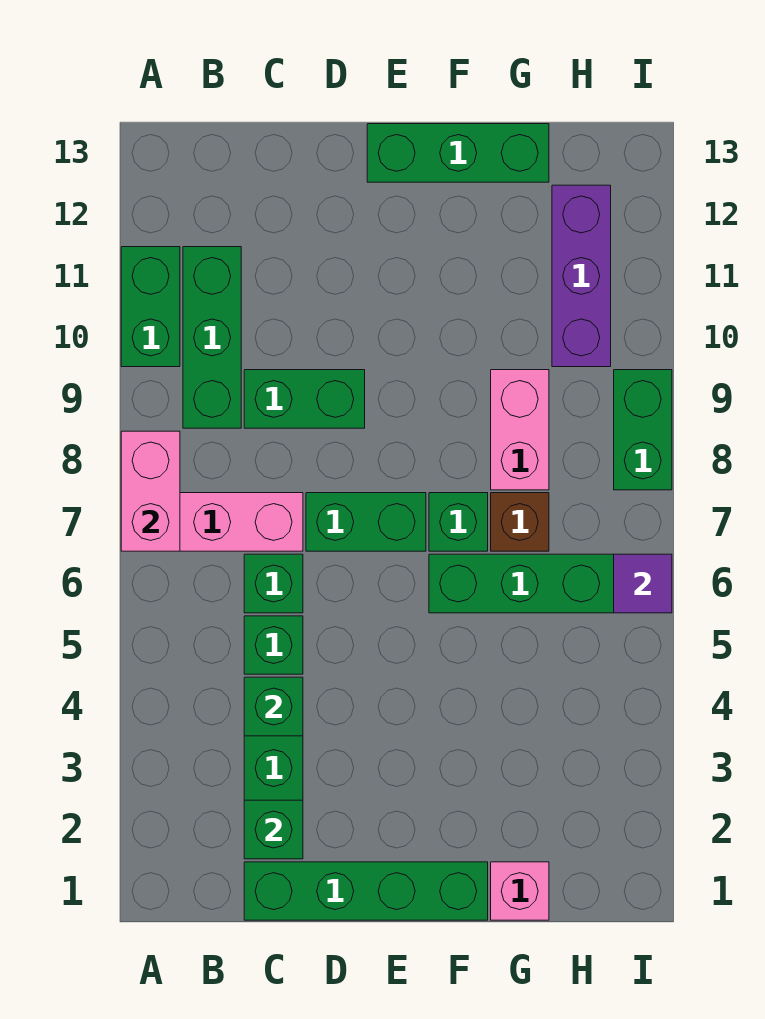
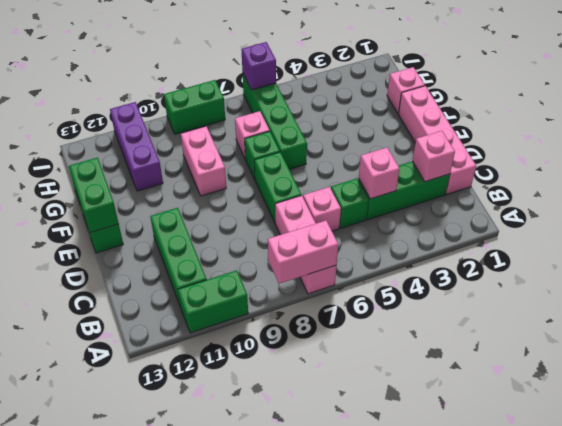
green 1x3 brick [183,247,241,428] -> green 1x3 brick turned to [150,208,206,307]
green 1x4 brick [244,862,488,920] -> pink 1x4 brick [398,86,476,194]
green 1x1 brick [244,800,303,859] -> pink 1x1 brick [412,131,455,182]
green 1x1 brick [244,677,303,736] -> pink 1x1 brick [359,148,400,199]
green 1x1 brick [244,554,303,613] -> pink 1x1 brick [303,187,341,231]
green 1x2 brick [244,370,365,428] -> green 1x2 brick moved to [70,157,119,233]
brown 1x1 brick [491,493,549,551] -> pink 1x1 brick [235,111,270,158]
pink 1x2 brick [491,370,549,490] -> pink 1x2 brick turned to [181,127,226,196]
purple 1x3 brick [552,185,611,367] -> purple 1x3 brick turned to [110,102,163,191]
purple 1x1 tile [614,554,672,613] -> purple 1x1 brick [241,42,276,90]

